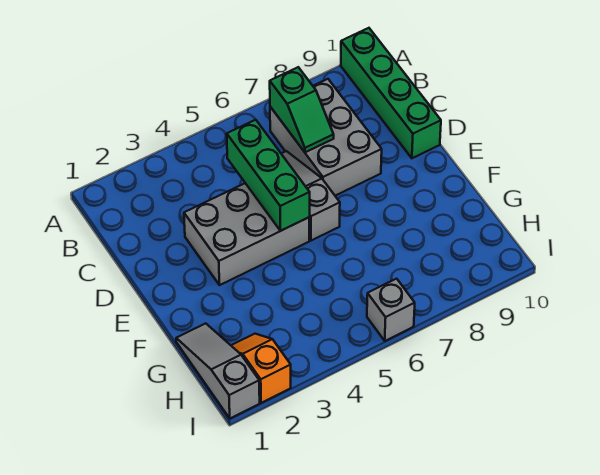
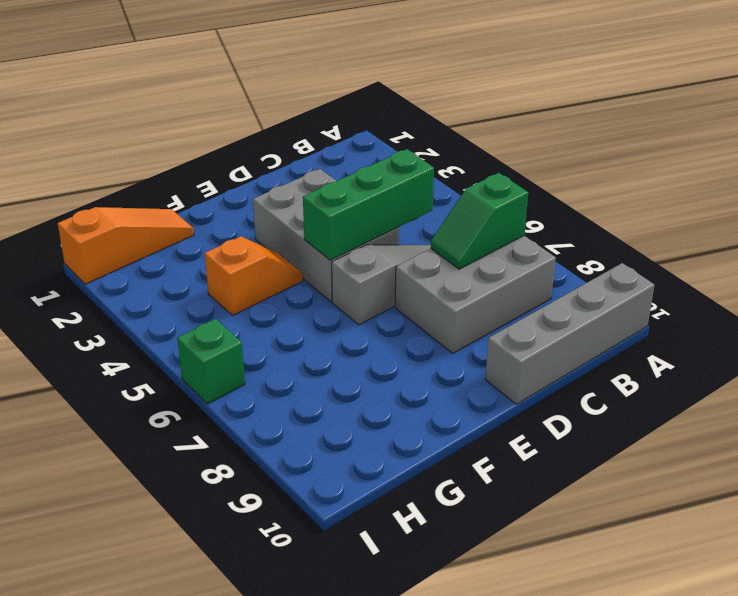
green 1x4 brick [341,28,441,158] -> grey 1x4 brick [485,263,654,404]
grey 1x3 slope [176,323,260,418] -> orange 1x3 slope [58,207,194,284]
orange 1x2 slope [231,334,291,403] -> orange 1x2 slope moved to [205,236,303,315]
grey 1x1 brick [367,279,415,341] -> green 1x1 brick [177,319,245,404]

